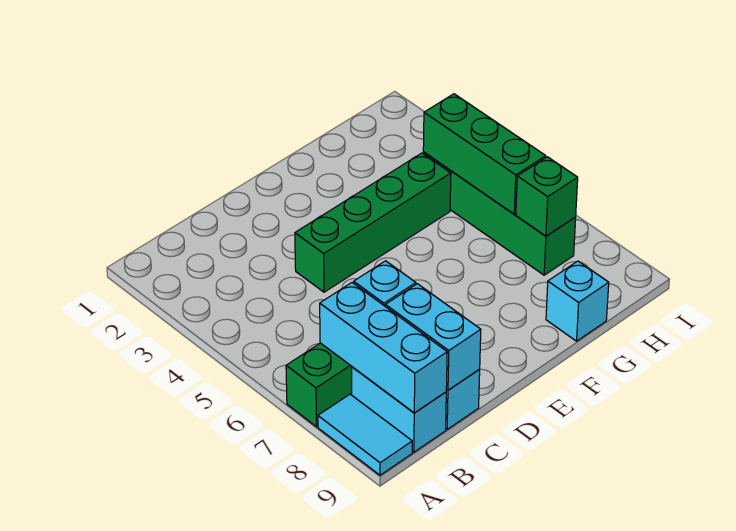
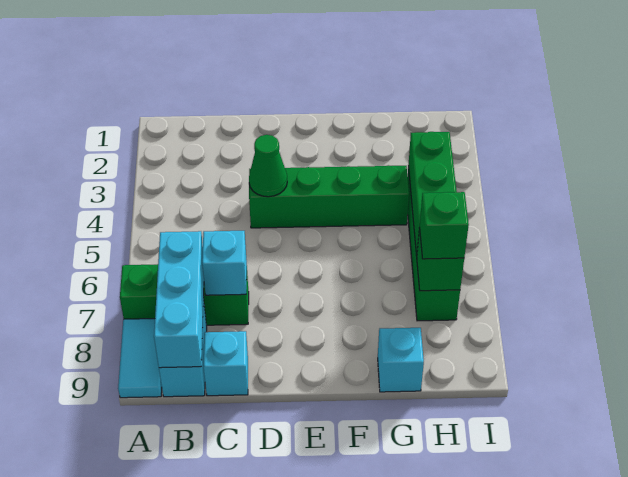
cyan 1x2 brick [385,284,481,390] -> none
none -> green 1x1 cone [249,135,287,197]
none -> green 1x1 brick [419,192,469,259]

